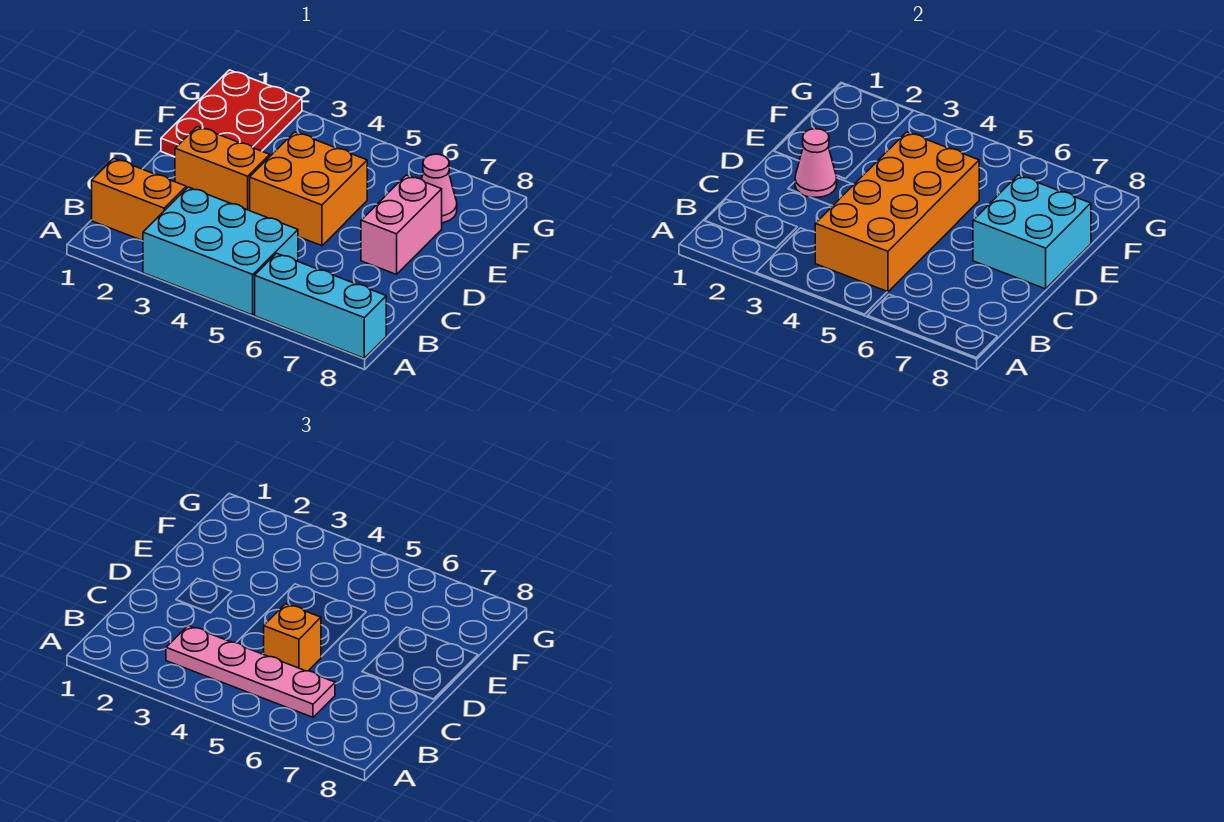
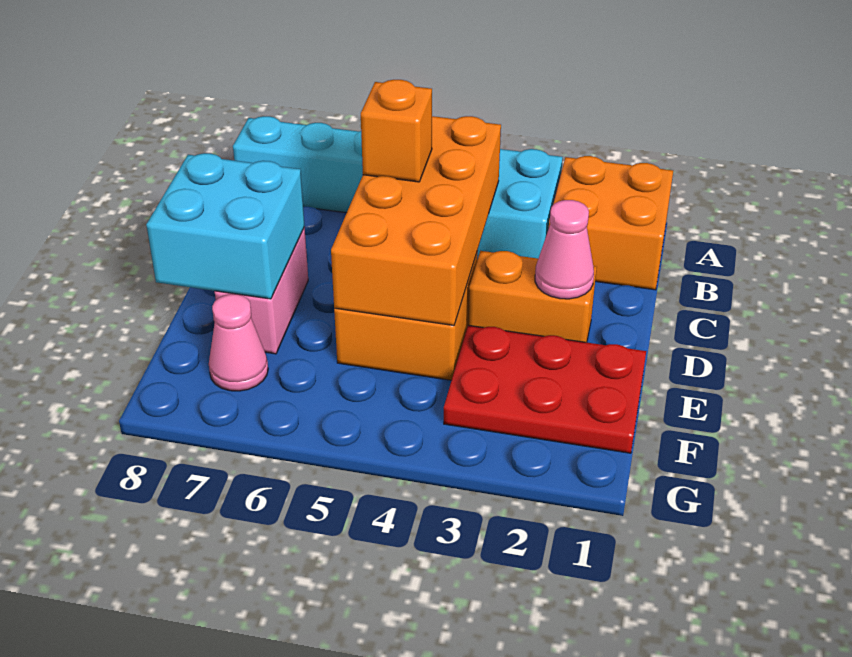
orange 1x2 brick [92,158,186,241] -> orange 2x2 brick [549,156,673,290]
pink 1x4 plate [166,625,335,717] -> none
red 2x3 plate [161,70,302,157] -> red 2x3 plate turned to [444,325,646,453]

